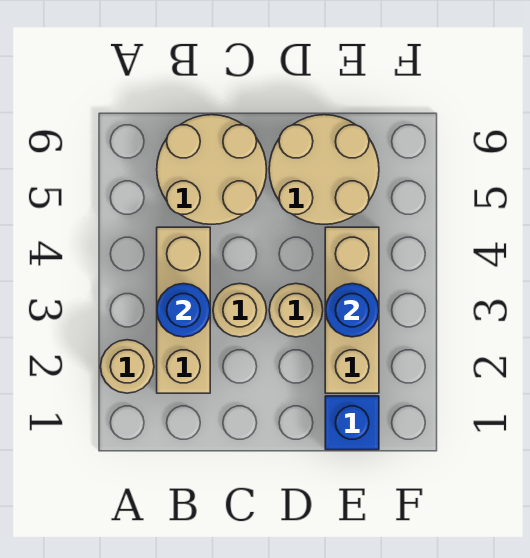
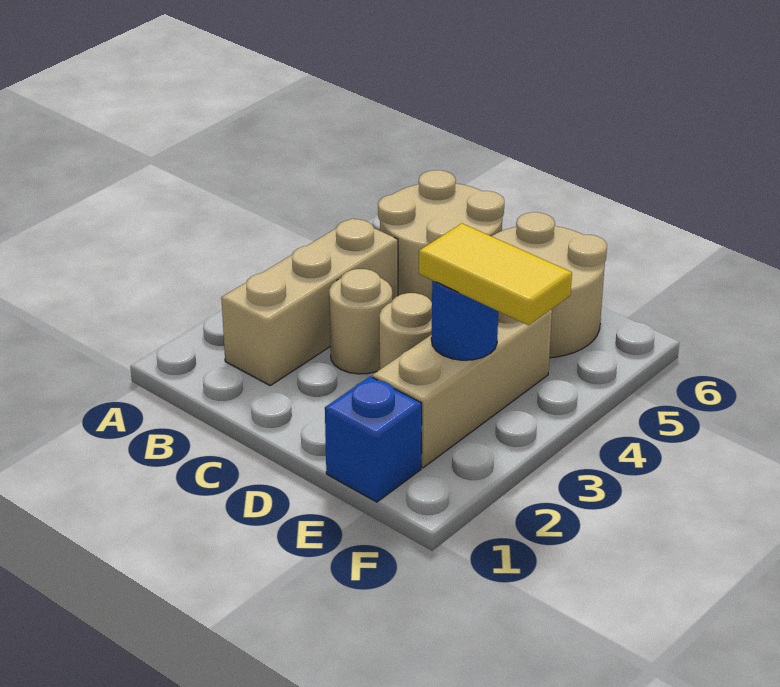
tan 1x1 round brick [101,340,154,393] -> none
blue 1x1 round brick [157,284,210,337] -> none
none -> yellow 1x2 tile [419,223,572,325]

